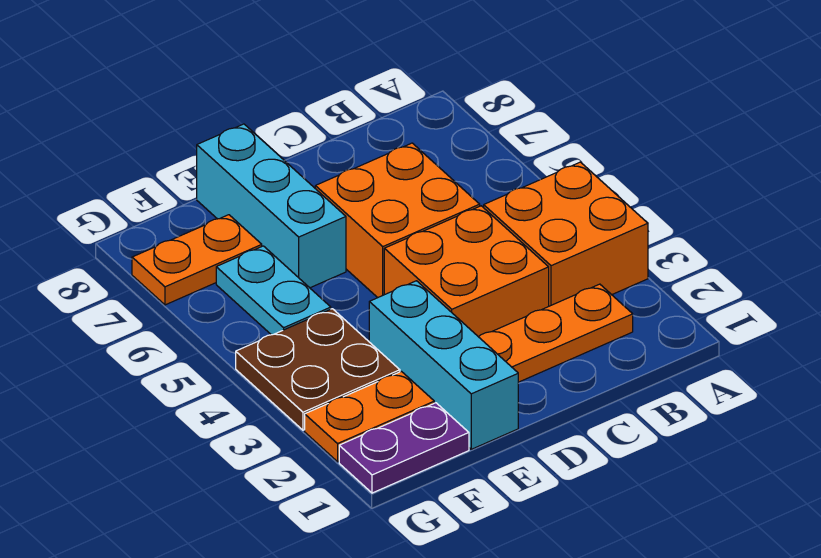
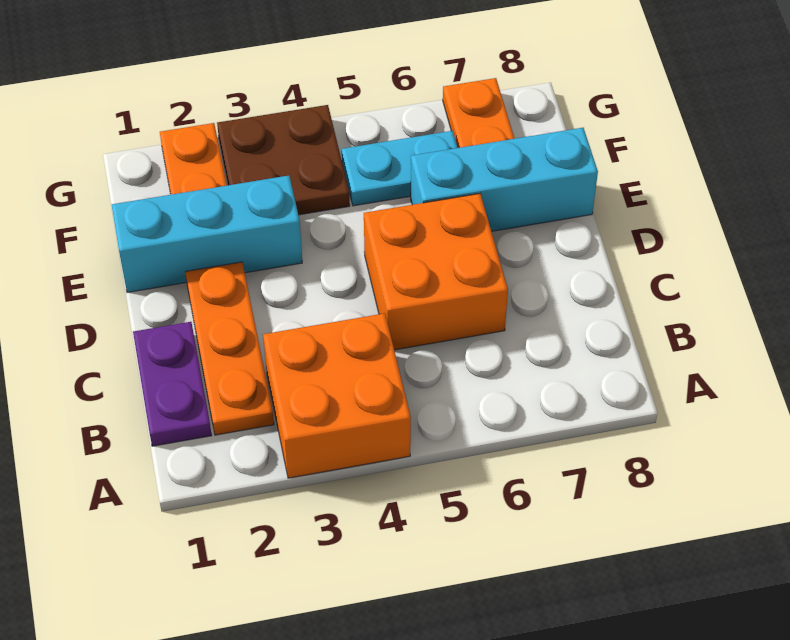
orange 2x2 brick [384,206,549,337] -> none
purple 1x2 plate [339,403,469,493] -> purple 1x2 plate moved to [133,322,212,446]

